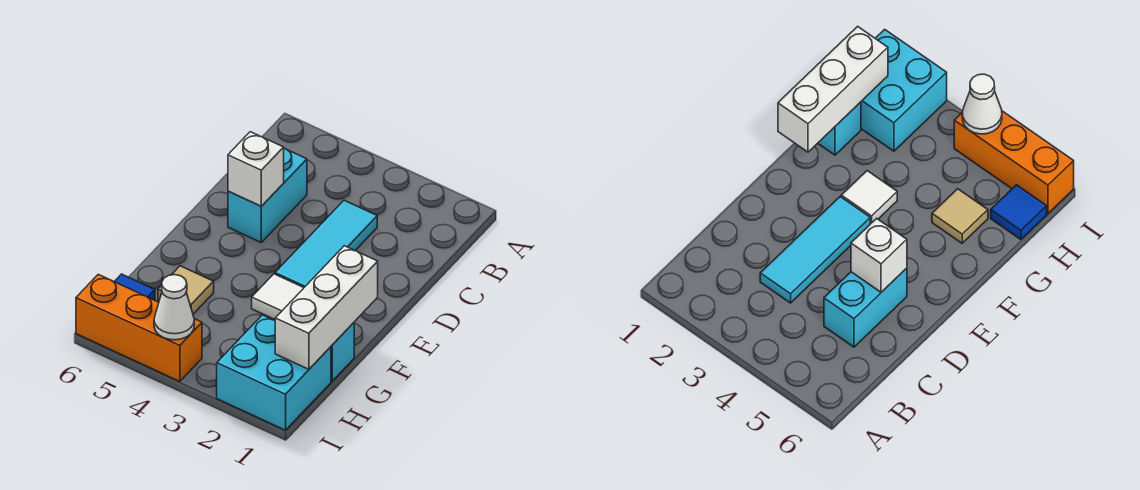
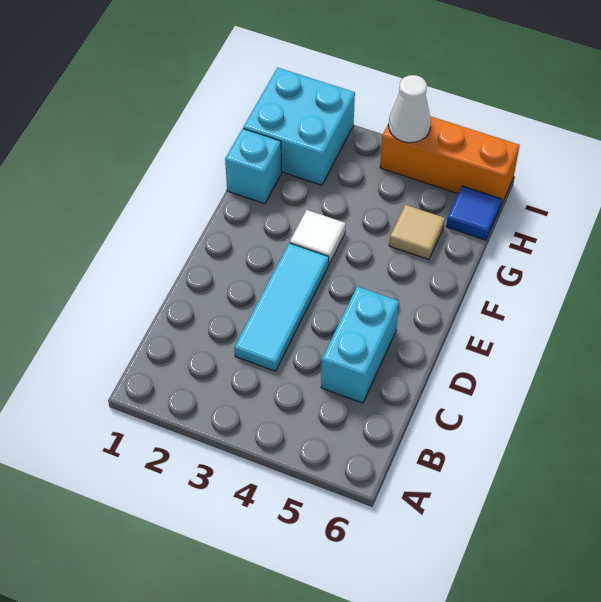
white 1x1 brick [228,132,284,206] -> none
white 1x3 brick [275,246,378,369] -> none

